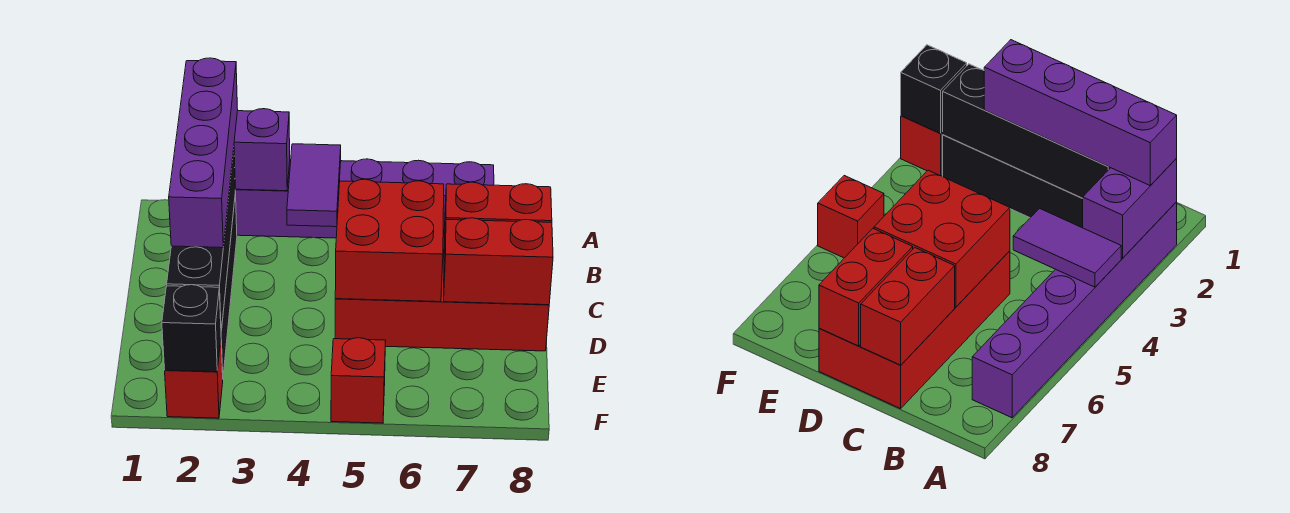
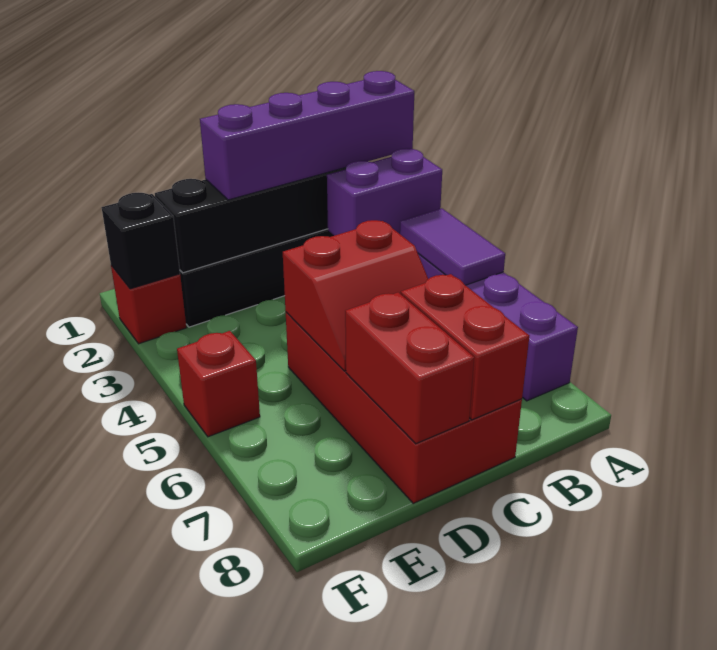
purple 1x2 brick [234,109,290,191] -> purple 1x2 brick turned to [327,148,442,236]
purple 1x2 tile [287,144,341,227] -> purple 1x2 tile turned to [400,208,505,285]
red 2x2 brick [335,179,444,302] -> red 2x2 slope [283,220,428,371]

